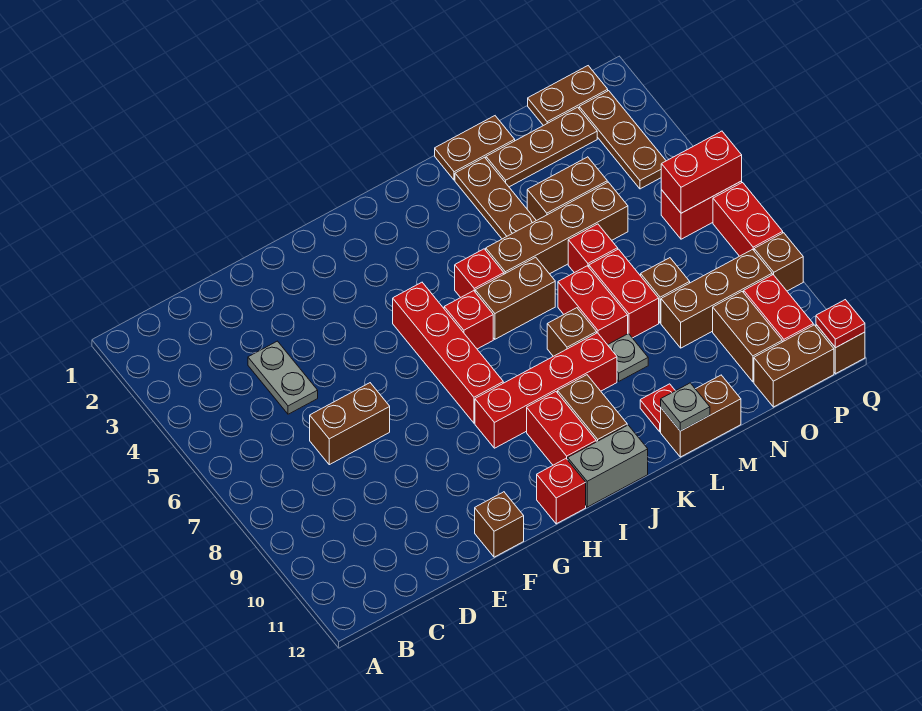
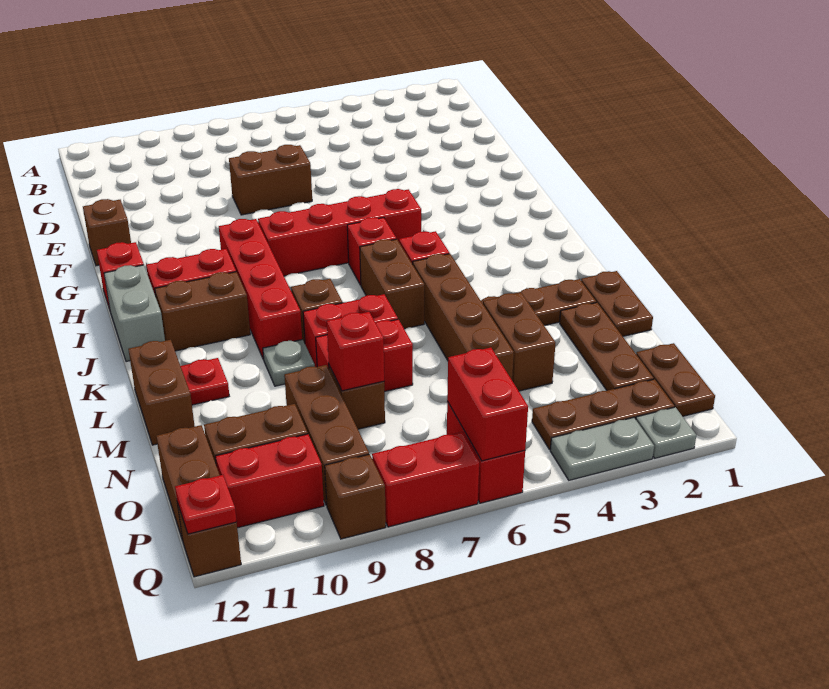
grey 1x2 plate [248,341,318,414] -> grey 1x2 plate moved to [550,418,654,480]
brown 1x2 brick [310,383,390,465] -> brown 1x2 brick turned to [229,145,312,215]
grey 1x1 plate [661,383,710,431] -> grey 1x1 plate moved to [636,407,696,458]
red 1x1 brick [568,224,618,273] -> red 1x1 brick moved to [327,312,384,391]

